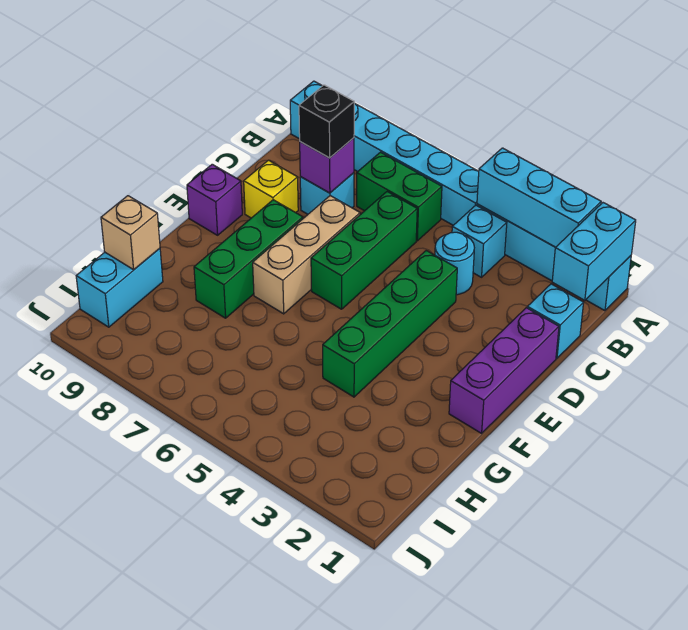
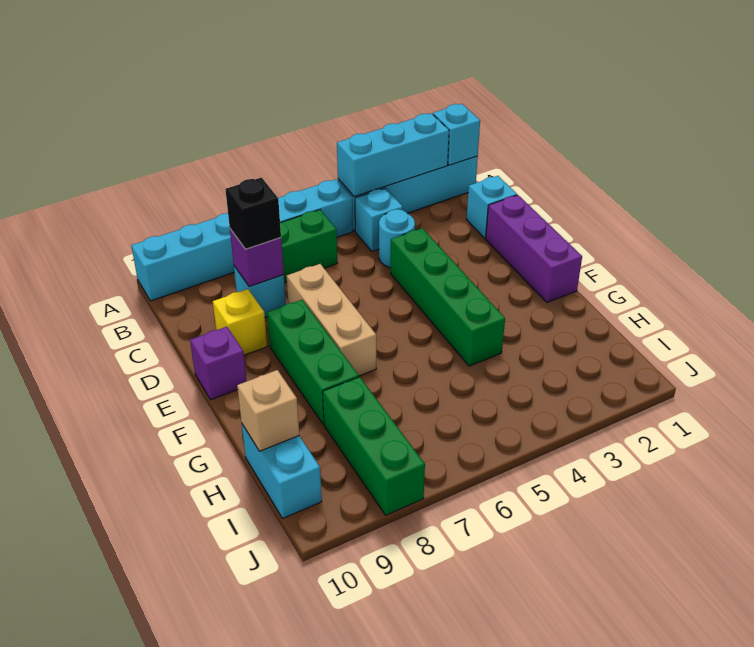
cyan 1x2 brick [552,203,636,300] -> cyan 1x1 brick [433,104,480,165]
green 1x3 brick [311,192,417,309] -> green 1x3 brick moved to [323,377,425,515]

